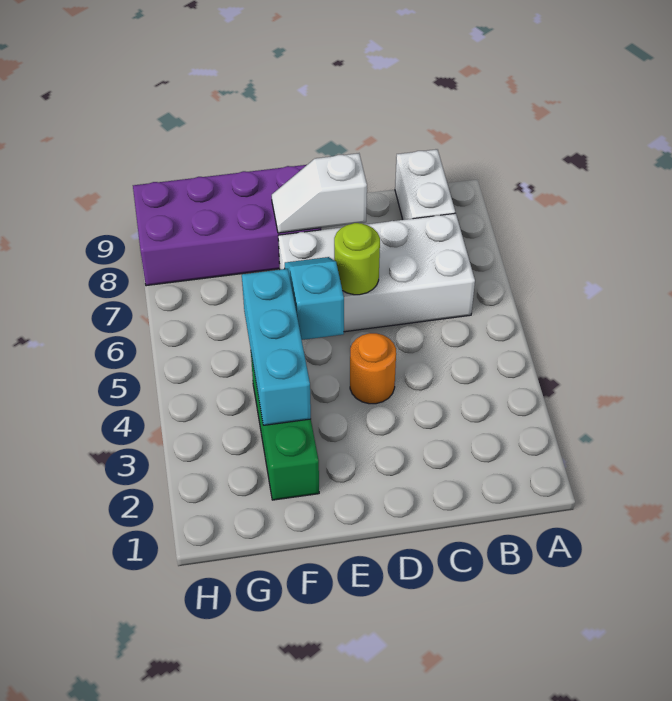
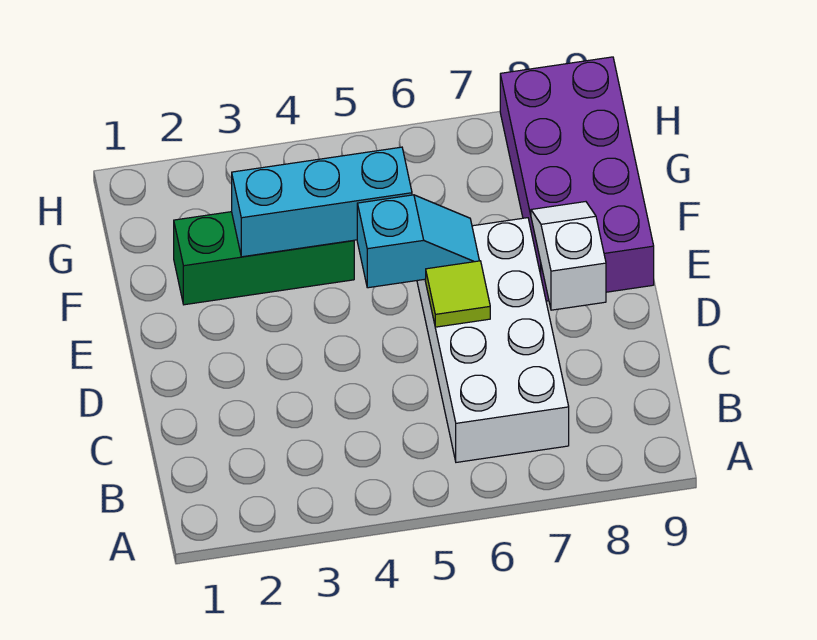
white 1x2 brick [395,149,455,220] -> none
orange 1x1 round brick [350,333,396,404] -> none
lime 1x1 round brick [334,223,380,295] -> lime 1x1 tile [426,261,490,327]

